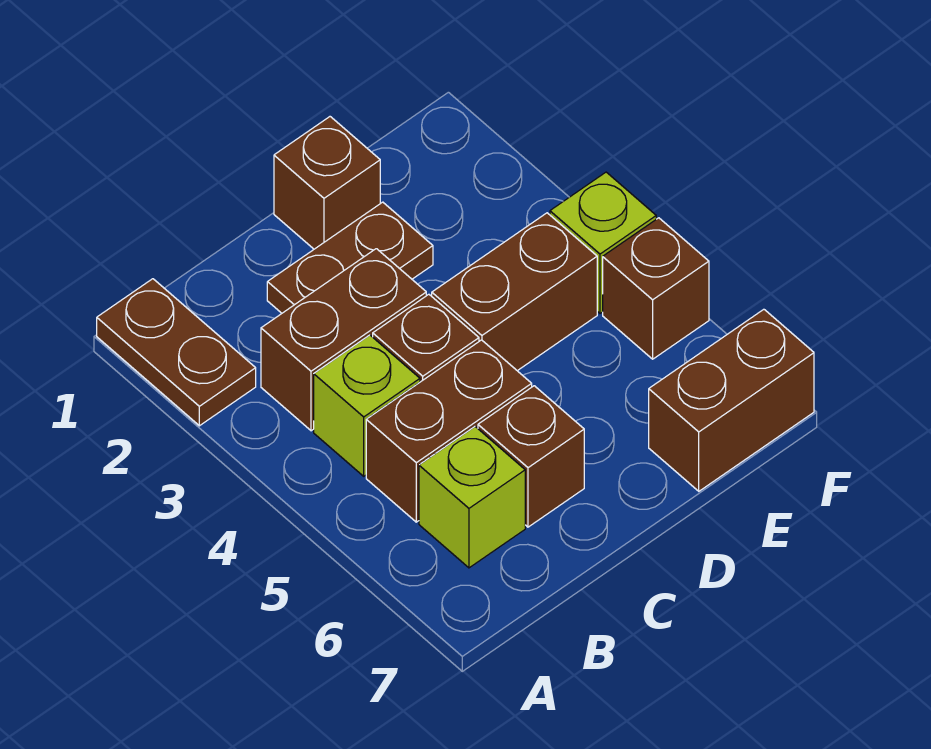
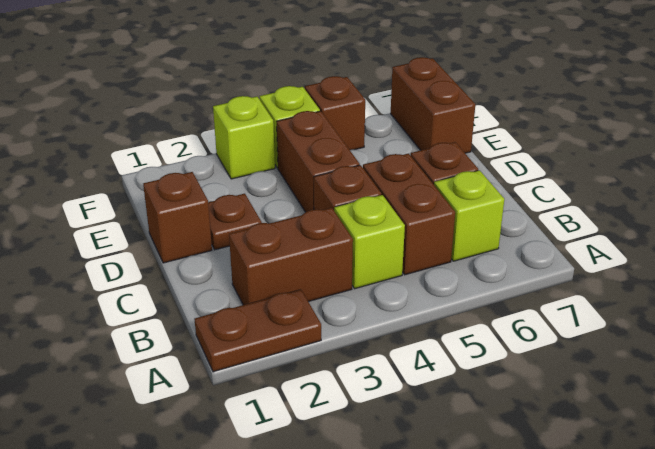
brown 1x2 brick [261,249,426,431] -> brown 1x2 brick turned to [229,208,353,305]
brown 1x2 plate [267,202,433,313] -> brown 1x1 plate [208,194,262,250]
none -> lime 1x1 brick [213,96,275,179]

